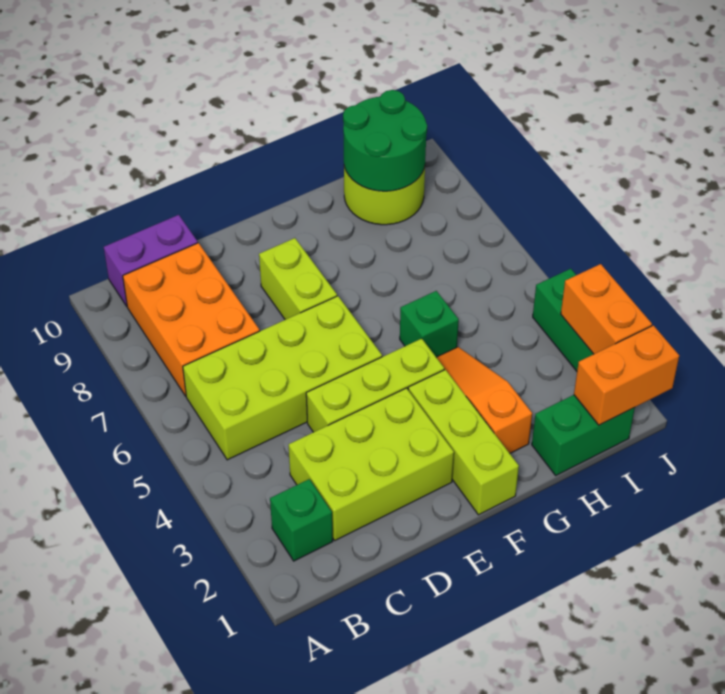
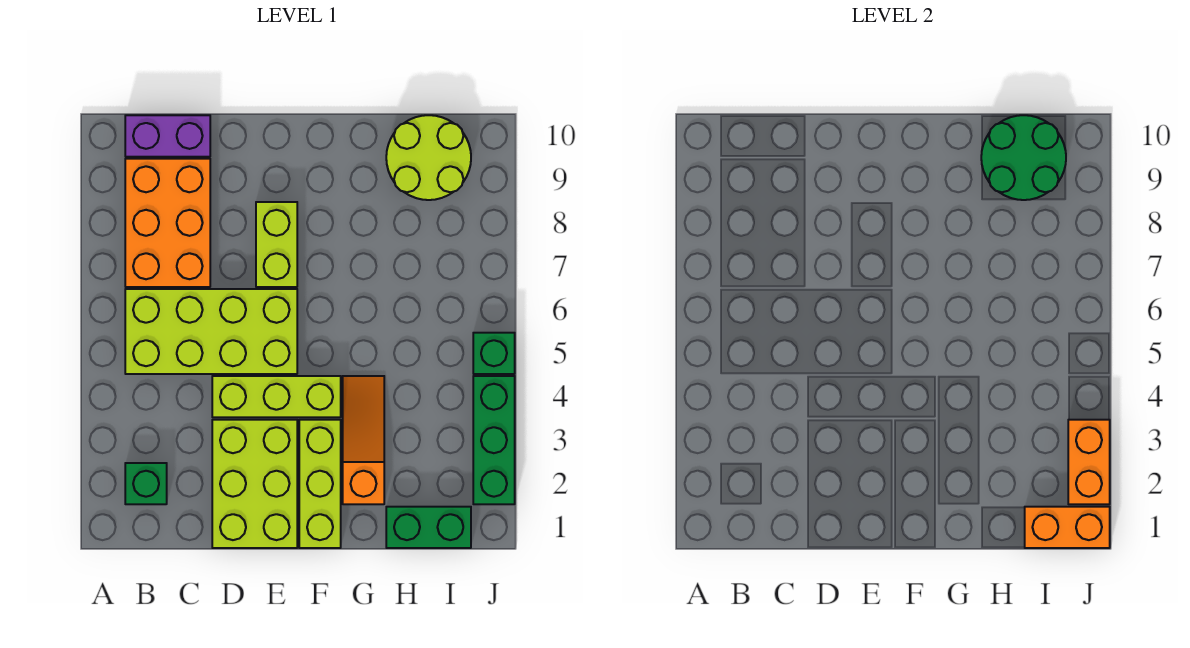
lime 2x3 brick [289,388,454,540] -> lime 2x3 brick turned to [212,420,297,548]
green 1x1 brick [400,291,459,357] -> green 1x1 brick moved to [473,333,515,374]

